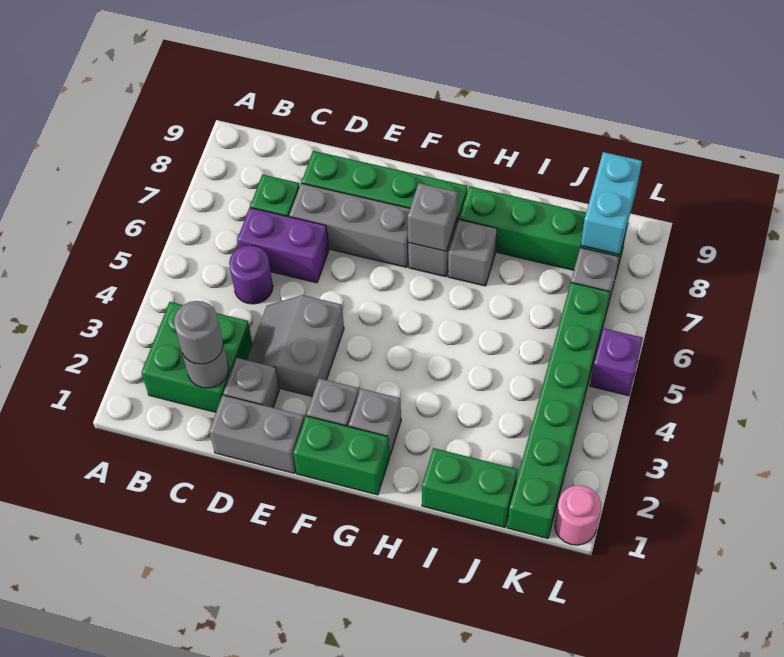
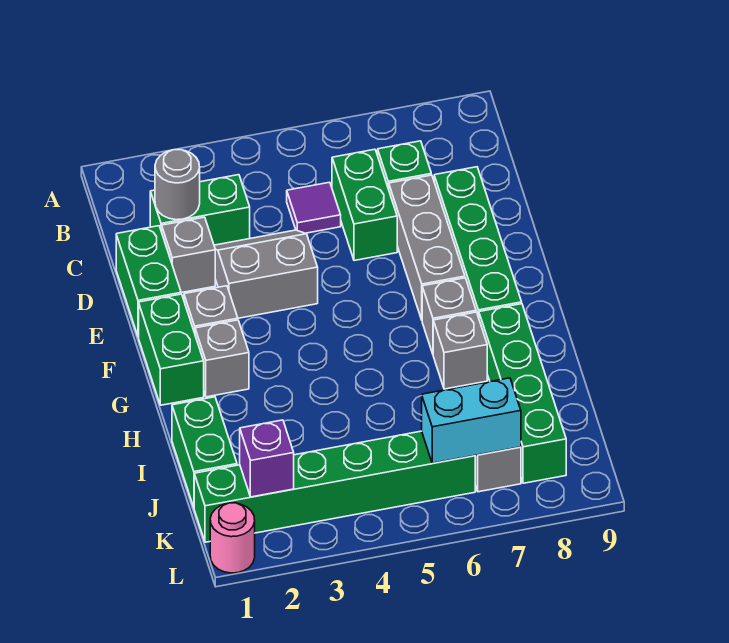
green 2x2 brick [141,302,252,412] -> green 1x2 brick [150,175,250,245]
grey 1x1 round brick [174,301,223,364] -> none
purple 1x1 round brick [229,245,273,304] -> purple 1x1 tile [287,182,341,233]
purple 1x2 brick [237,208,329,283] -> green 1x2 brick [332,149,397,261]
grey 1x2 brick [209,395,304,473] -> green 1x2 brick [116,226,181,337]
grey 1x1 brick [408,183,457,251] -> none
cyan 1x2 brick [581,152,642,255] -> cyan 1x2 brick moved to [422,378,521,463]
purple 1x1 brick [590,328,643,396] -> purple 1x1 brick moved to [240,420,294,497]

